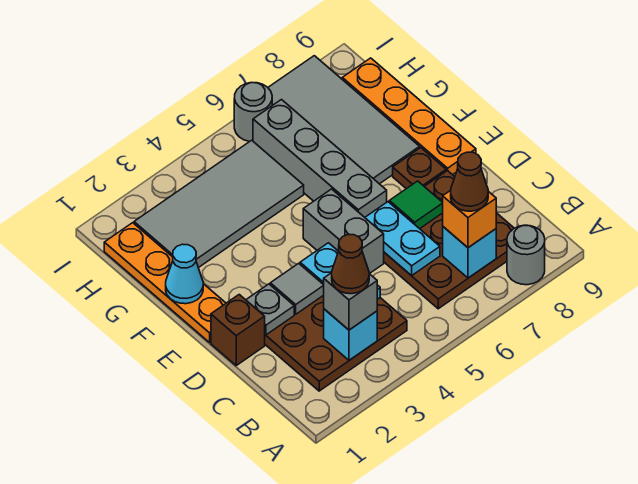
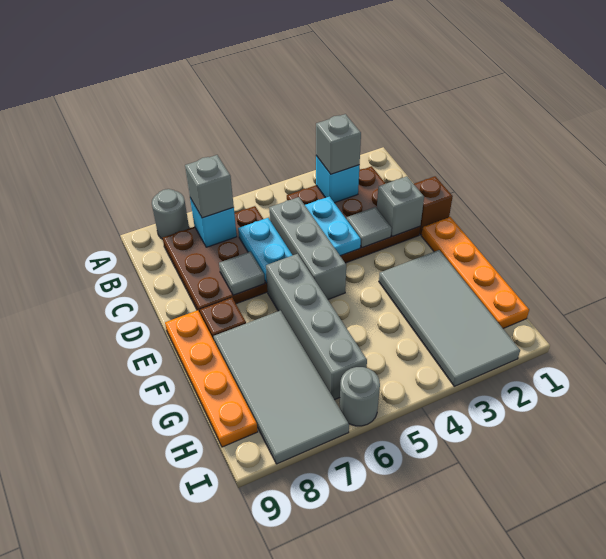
brown 1x1 cone [332,235,369,294] -> none
orange 1x1 brick [443,190,496,248] -> grey 1x1 brick [185,155,234,218]
brown 1x1 cone [451,152,488,211] -> none
grey 1x1 plate [246,284,294,335] -> grey 1x1 brick [377,176,424,237]
grey 1x2 brick [303,189,384,274] -> grey 1x3 brick [269,197,346,299]
green 1x1 tile [389,181,443,229] -> grey 1x1 tile [219,252,265,295]
cyan 1x1 cone [166,244,203,304] -> none
grey 2x4 tile [134,140,304,268] -> grey 2x4 tile turned to [379,250,520,386]

